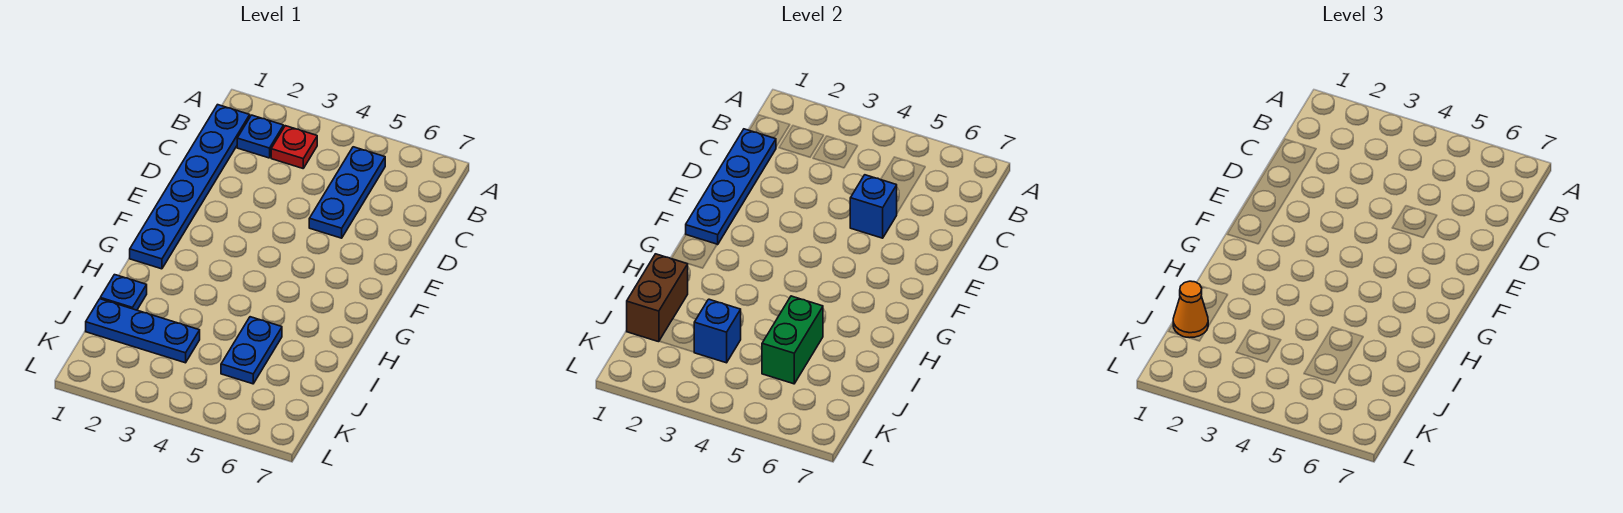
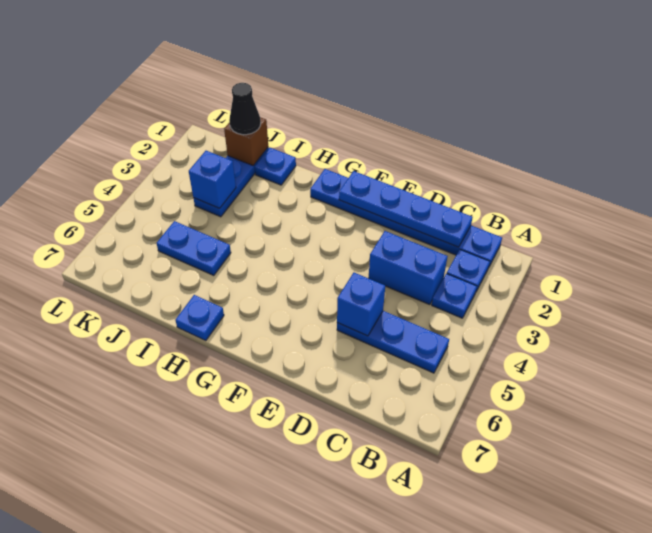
red 1x1 plate [271,126,317,168] -> blue 1x1 plate [432,274,477,318]
none -> blue 1x2 brick [369,231,448,305]
none -> blue 1x1 plate [175,295,224,341]
brown 1x2 brick [627,254,688,342] -> brown 1x1 brick [224,117,268,165]
green 1x2 brick [762,296,823,384] -> none
orange 1x1 cone [1173,281,1208,338] -> black 1x1 cone [229,83,261,135]

